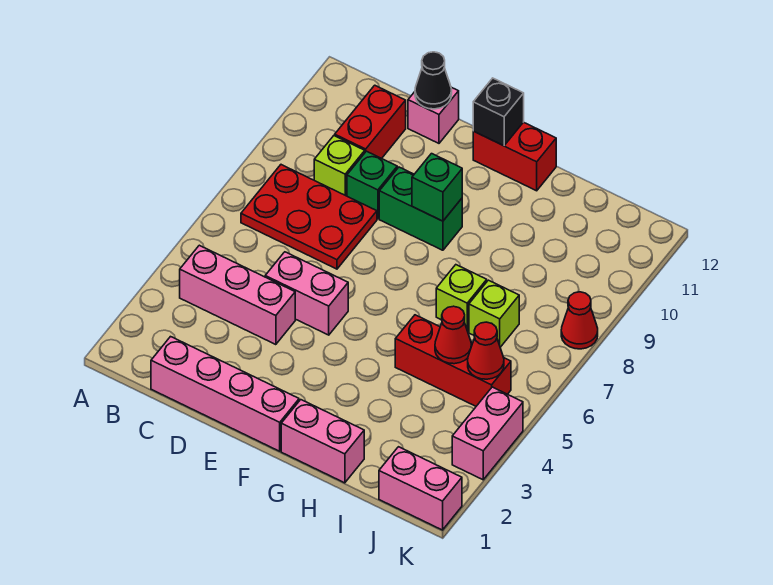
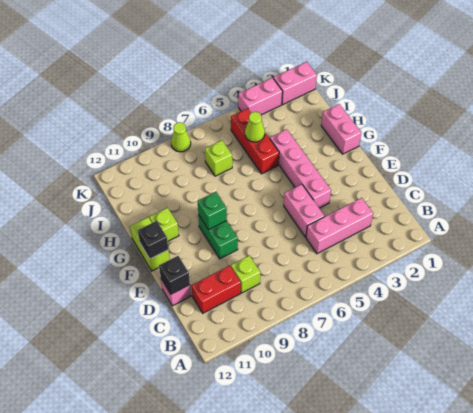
pink 1x3 brick [180,245,295,345] -> pink 1x3 brick turned to [306,198,373,254]
red 2x3 plate [241,165,377,269] -> none
pink 1x4 brick [151,337,299,451] -> pink 1x4 brick moved to [270,129,331,208]
green 1x1 brick [347,151,397,219] -> none
black 1x1 cone [415,52,452,109] -> black 1x1 brick [159,256,190,294]
red 1x2 brick [473,122,556,191] -> lime 1x2 brick [130,217,170,271]
lime 1x1 brick [436,265,487,331] -> lime 1x1 brick moved to [149,208,179,241]
red 1x1 cone [435,306,471,364] -> lime 1x1 cone [245,112,265,142]
pink 1x2 brick [379,447,462,530] -> pink 1x2 brick turned to [273,62,317,105]
red 1x1 cone [468,322,504,379] -> none
red 1x1 cone [561,292,598,349] -> lime 1x1 cone [171,122,191,152]

